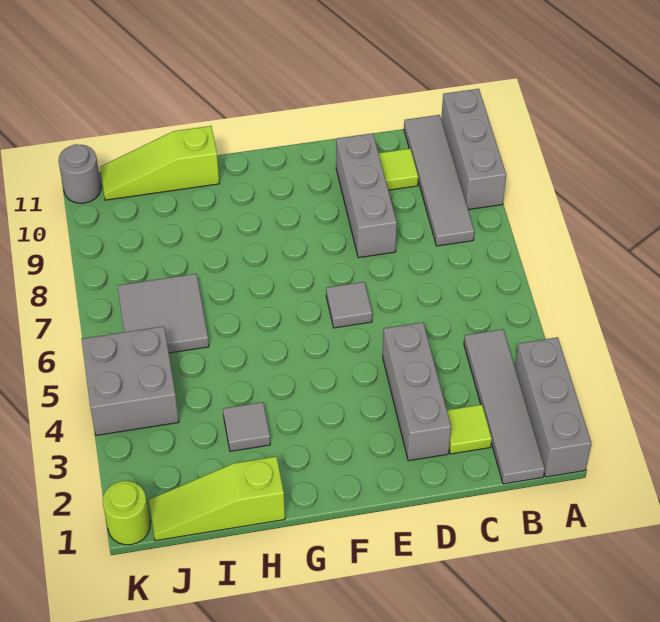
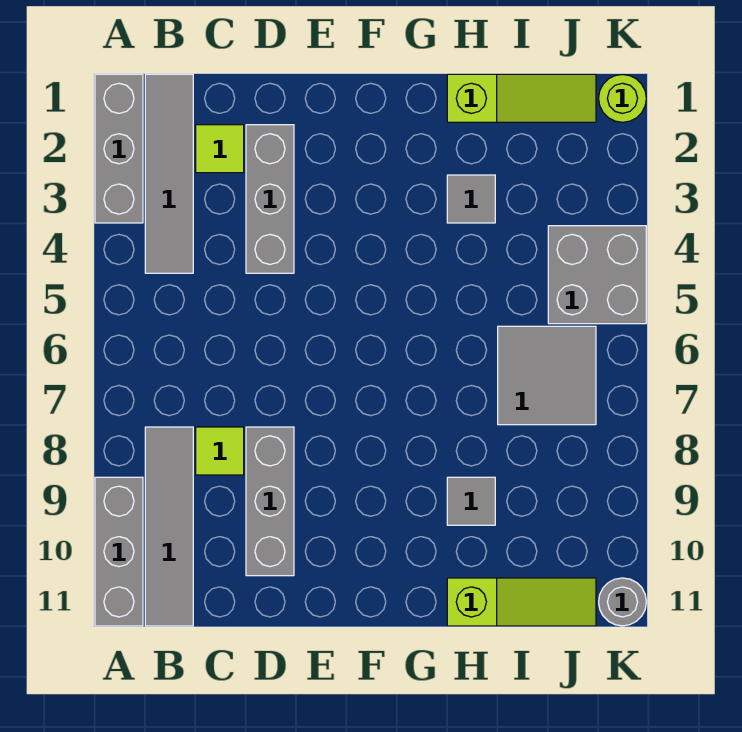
lime 1x1 tile [379,149,418,190] -> lime 1x1 tile moved to [196,427,244,475]
grey 1x1 tile [326,282,372,328] -> grey 1x1 tile moved to [447,477,495,525]

